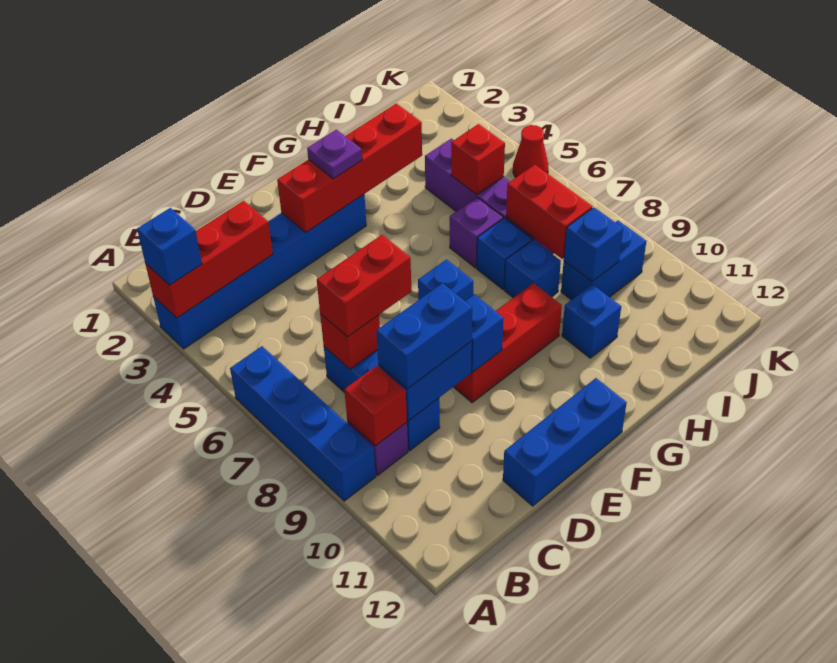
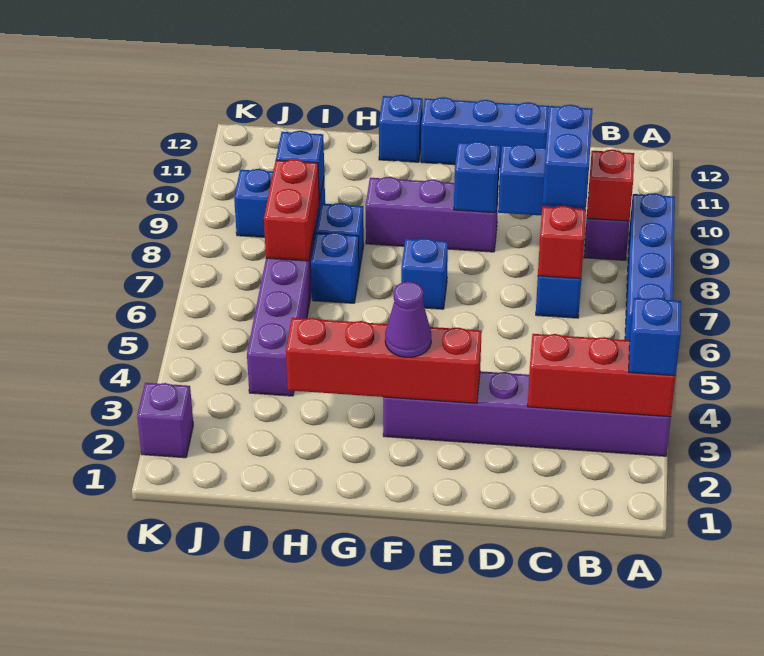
blue 1x6 brick [153,195,366,349] -> purple 1x6 brick [383,371,671,456]
red 1x2 brick [317,235,412,337] -> none
blue 1x2 brick [376,283,472,389] -> blue 1x2 brick turned to [543,105,592,207]
red 1x3 brick [454,283,562,403] -> purple 1x3 brick [366,177,499,252]
purple 1x1 plate [307,129,362,179] -> purple 1x1 cone [385,282,431,358]
purple 1x1 brick [450,197,503,268] -> purple 1x1 brick moved to [137,383,193,458]
blue 1x1 brick [562,284,621,358] -> blue 1x1 brick moved to [379,95,423,162]
red 1x1 brick [451,124,505,195] -> none
red 1x1 cone [513,125,548,177] -> none

